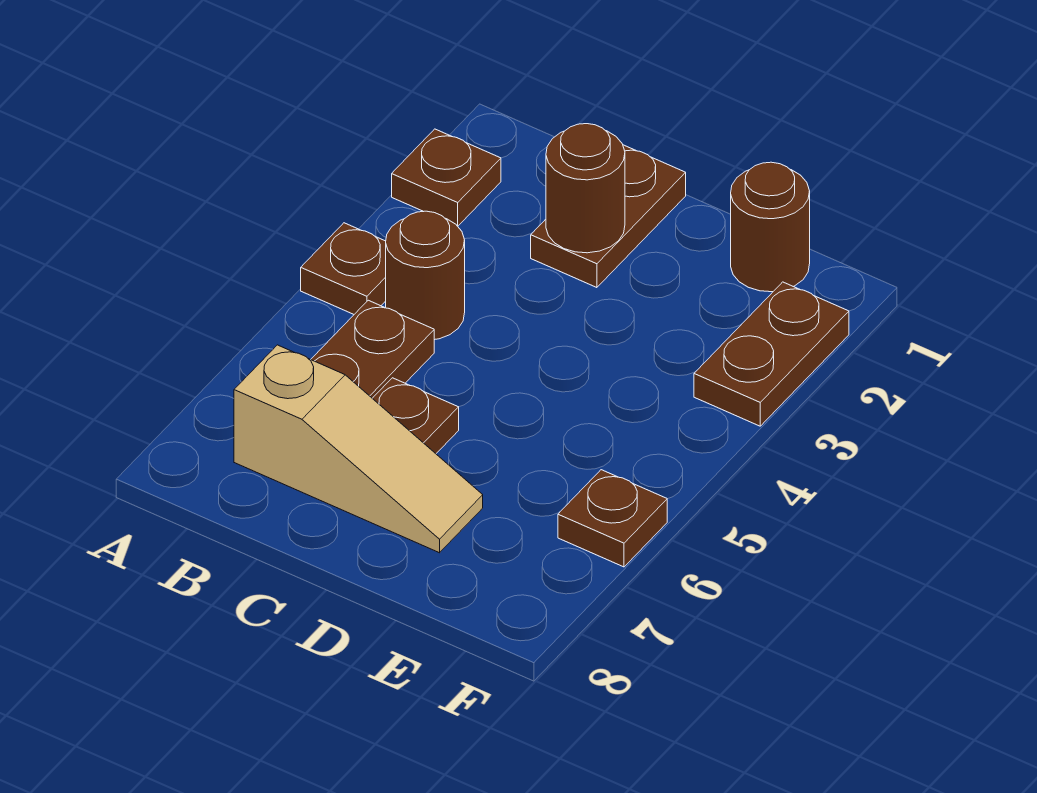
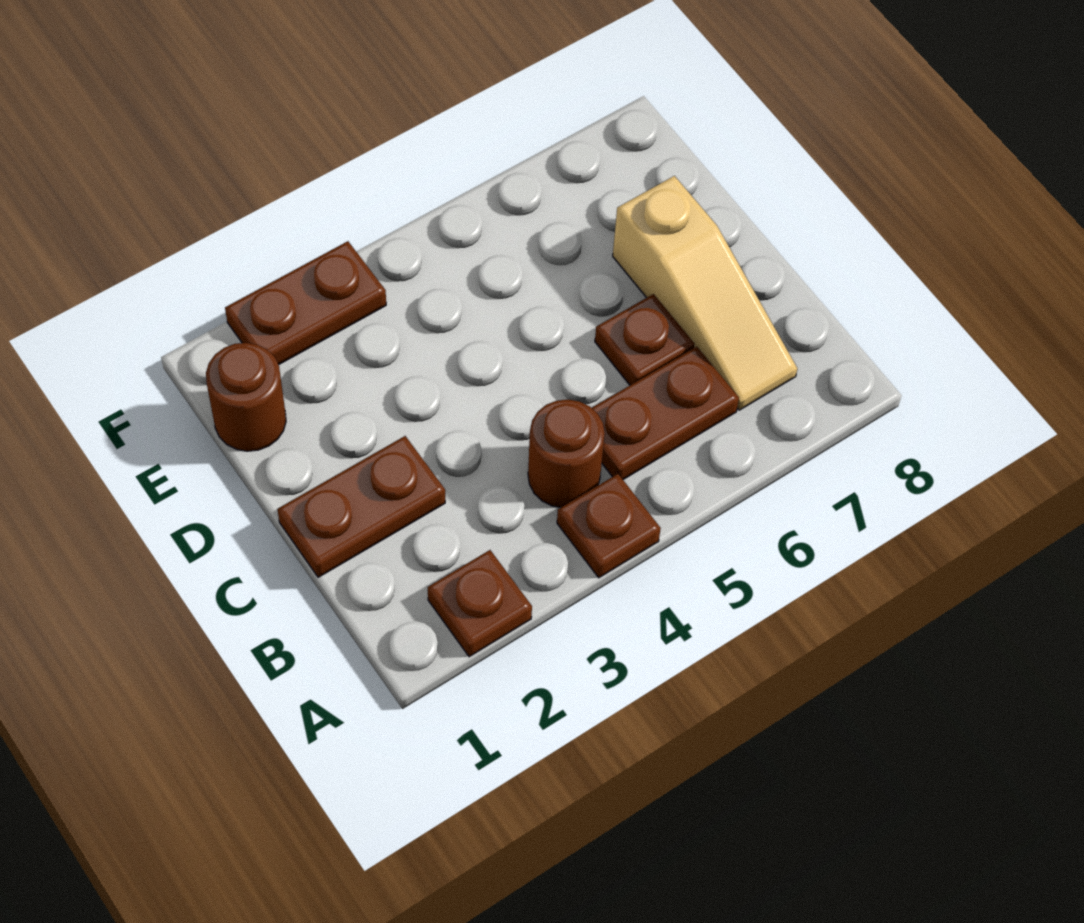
tan 1x3 slope [234,345,483,553] -> tan 1x3 slope turned to [613,176,797,410]
brown 1x1 round brick [546,124,625,253] -> none
brown 1x1 plate [558,470,667,567] -> none

